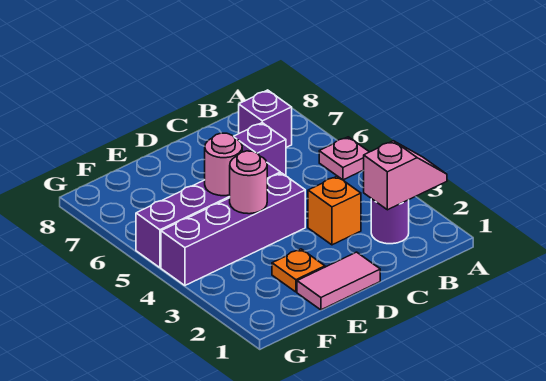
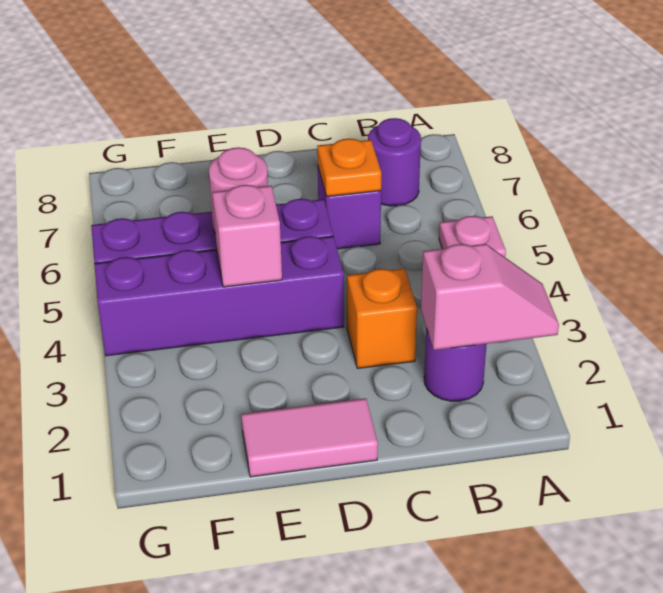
purple 1x1 brick [239,90,292,147] -> purple 1x1 round brick [368,118,421,206]
orange 1x1 plate [272,249,325,292] -> orange 1x1 plate moved to [317,139,381,197]
pink 1x1 round brick [230,151,267,214] -> pink 1x1 brick [212,185,282,287]

